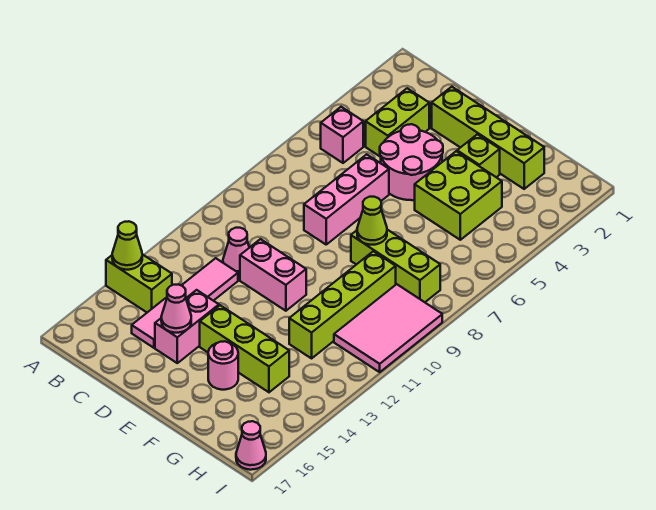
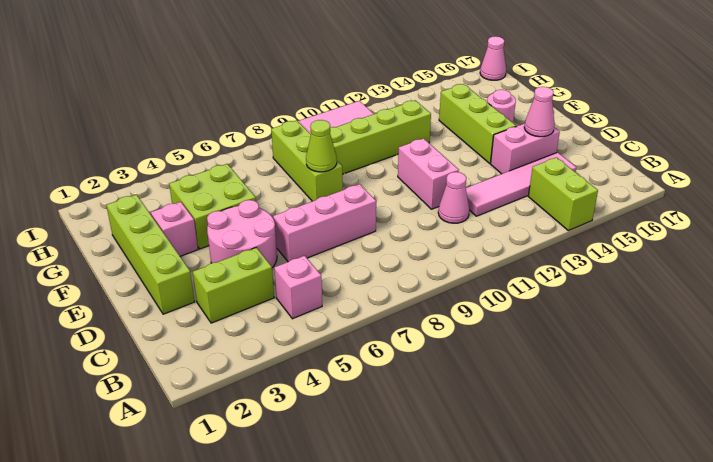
lime 1x1 cone [112,221,142,270] -> none
lime 1x1 brick [457,134,500,177] -> pink 1x1 brick [151,202,198,256]

